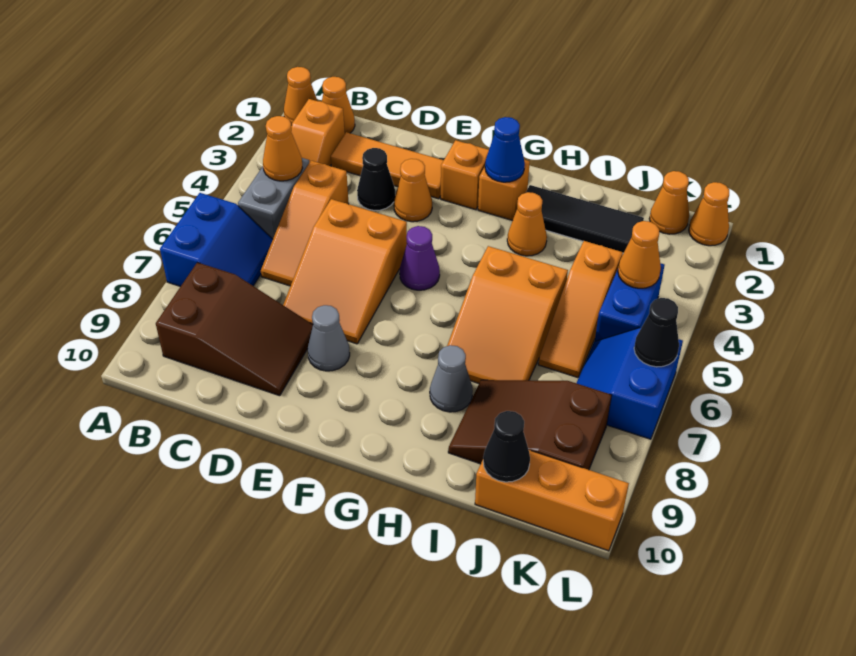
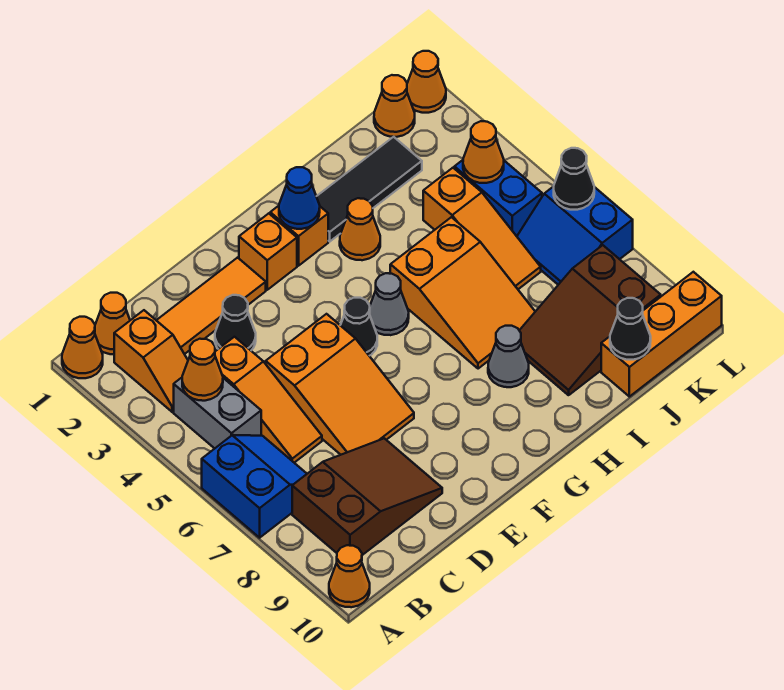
orange 1x1 cone [394,159,432,222] -> orange 1x1 cone moved to [329,545,370,607]
grey 1x1 cone [308,305,350,371] -> grey 1x1 cone moved to [370,273,409,335]
purple 1x1 cone [400,226,440,290] -> black 1x1 cone [340,298,377,356]

